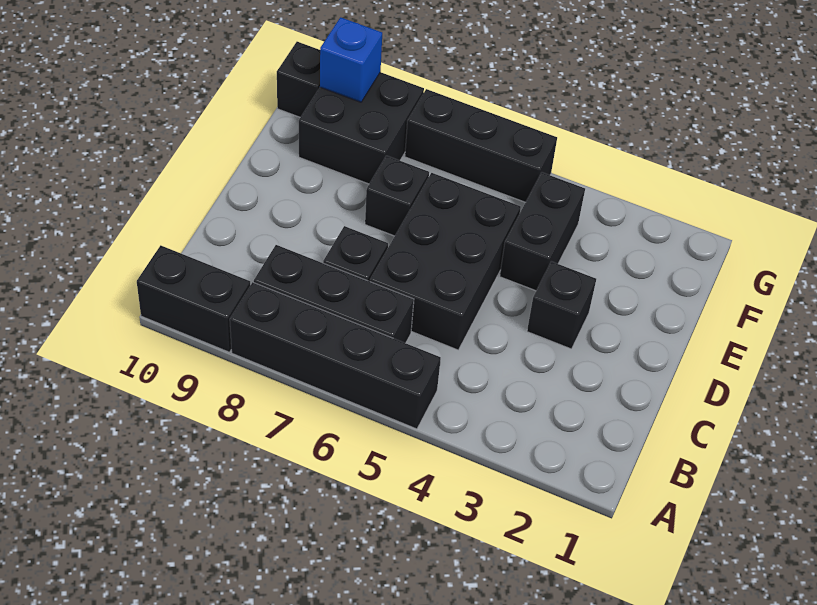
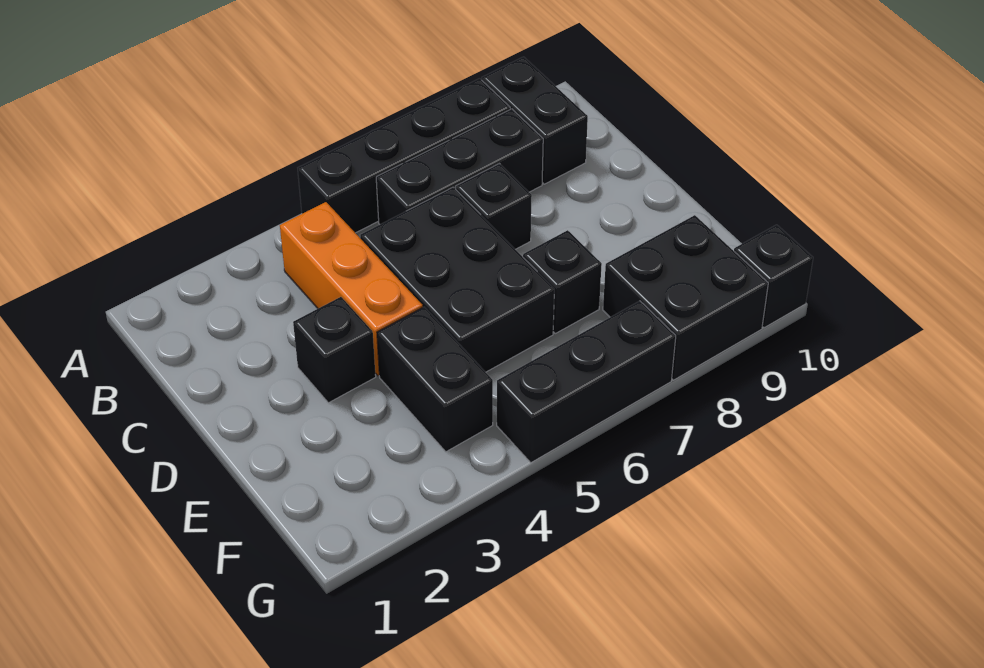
black 1x2 brick [137,245,250,352] -> black 1x2 brick turned to [482,57,588,184]
none -> orange 1x3 brick [280,202,423,376]
blue 1x1 brick [320,17,382,102] -> none

